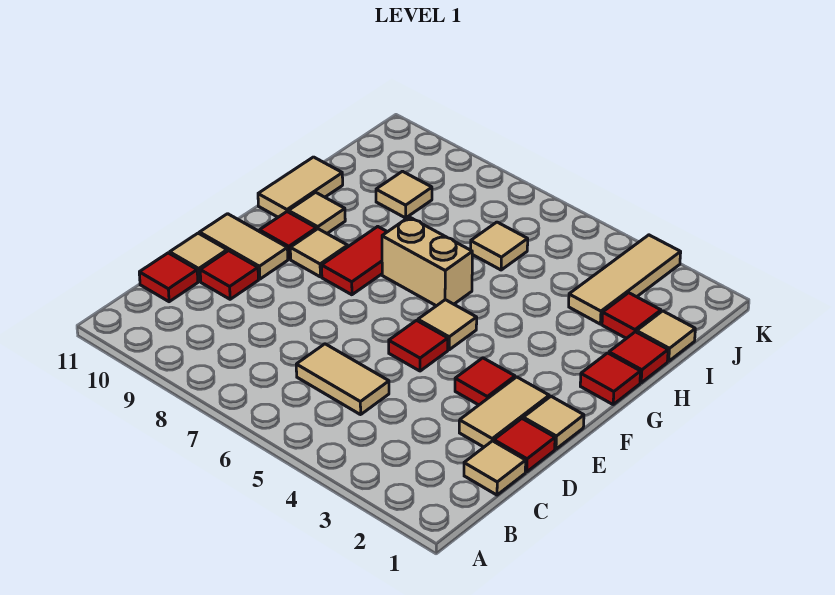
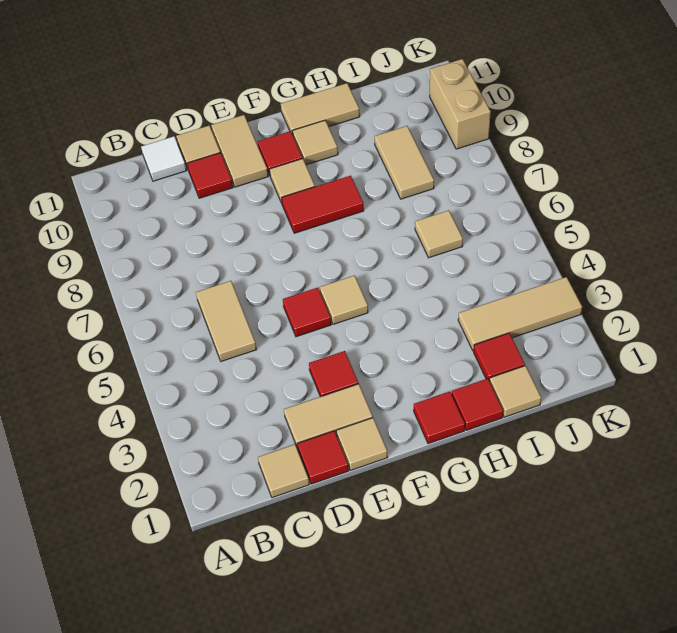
red 1x1 tile [139,253,198,302] -> white 1x1 tile [141,136,186,181]
tan 1x2 brick [382,217,472,306] -> tan 1x2 brick moved to [430,59,491,149]
tan 1x1 tile [376,171,432,218] -> tan 1x2 tile [375,126,434,199]

